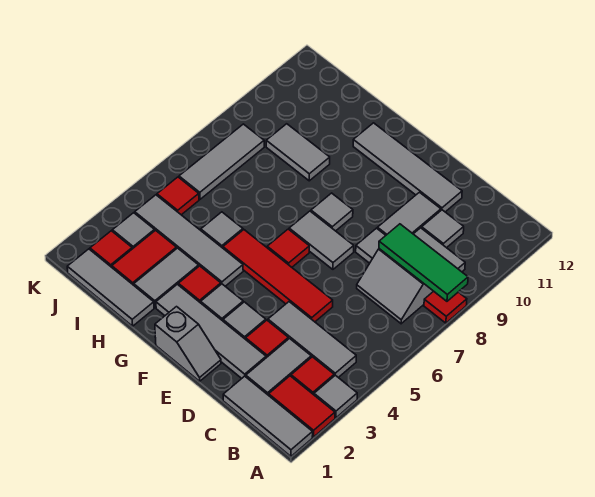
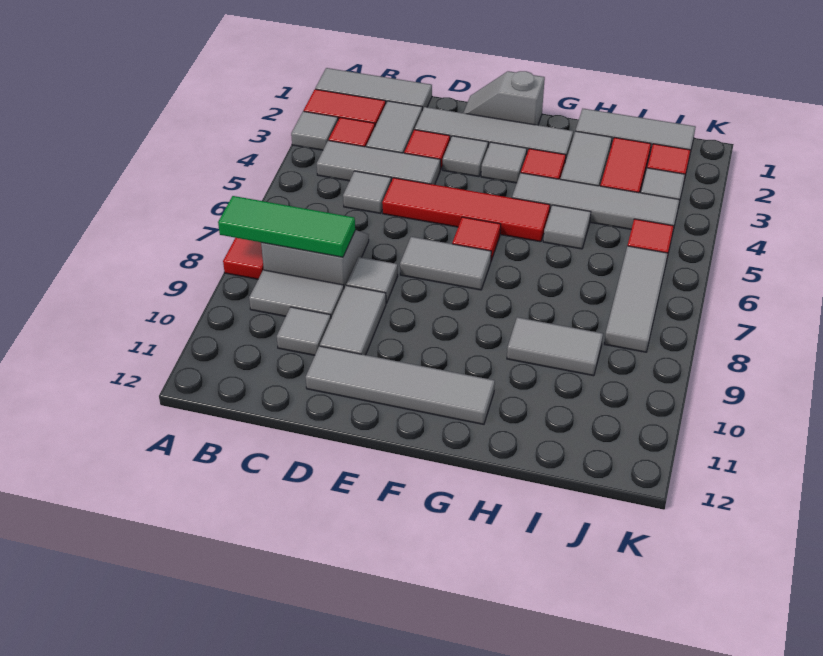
grey 1x1 tile [311,193,353,231] -> grey 1x1 tile moved to [343,171,391,214]

